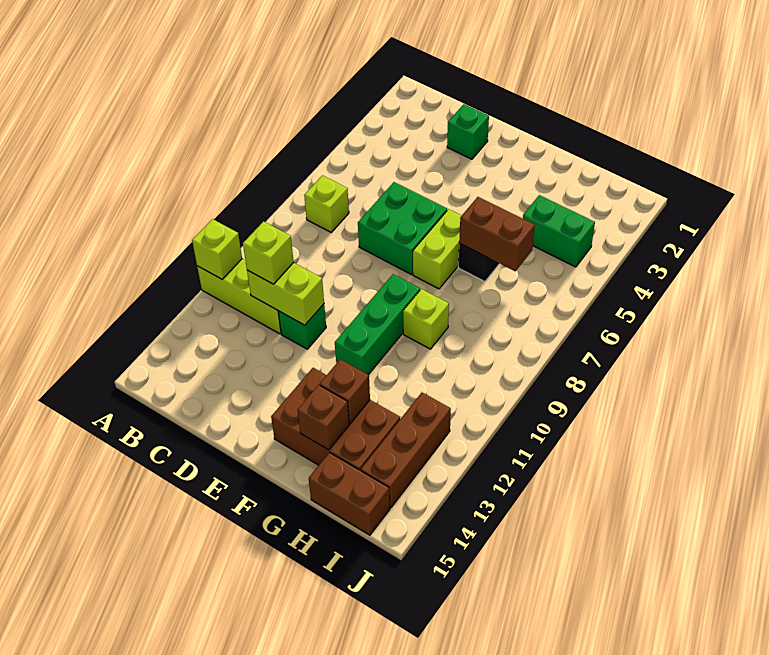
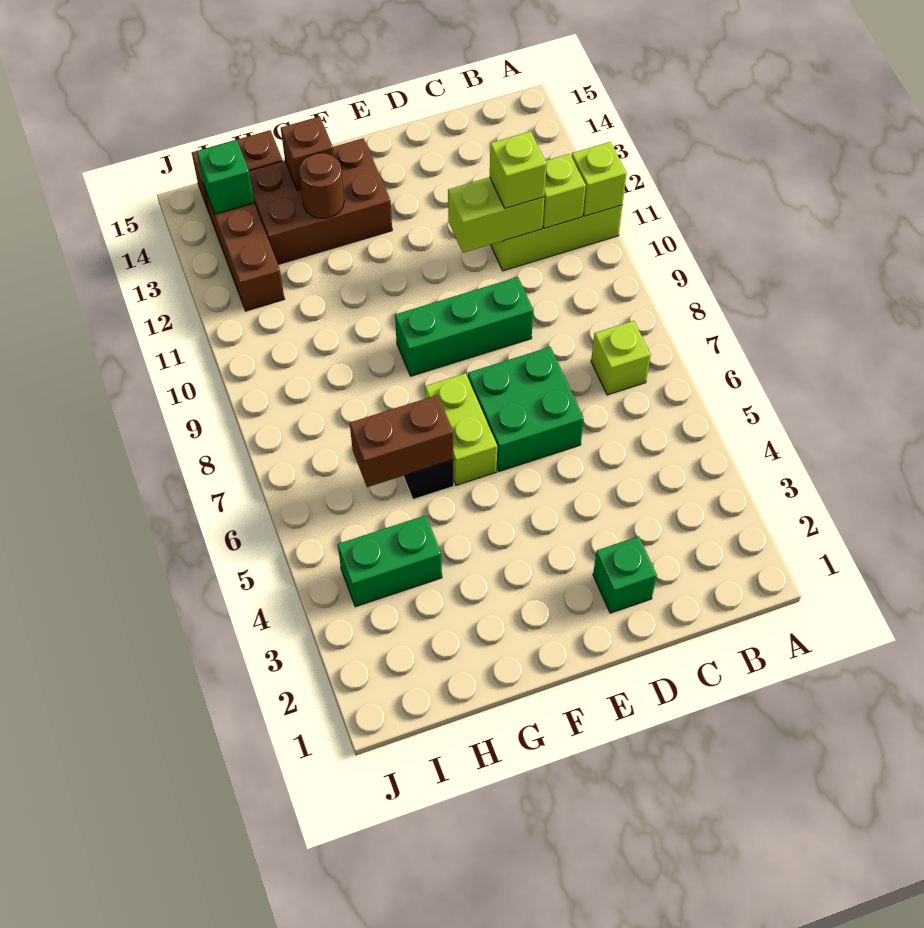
green 1x1 brick [278,304,326,349] -> green 1x1 brick moved to [197,140,254,214]
green 1x3 brick [335,274,420,375] -> green 1x3 brick turned to [395,277,533,376]
lime 1x1 brick [403,289,449,349] -> lime 1x1 brick moved to [543,154,586,228]
brown 1x1 brick [320,359,370,423] -> brown 1x1 round brick [299,153,344,218]

